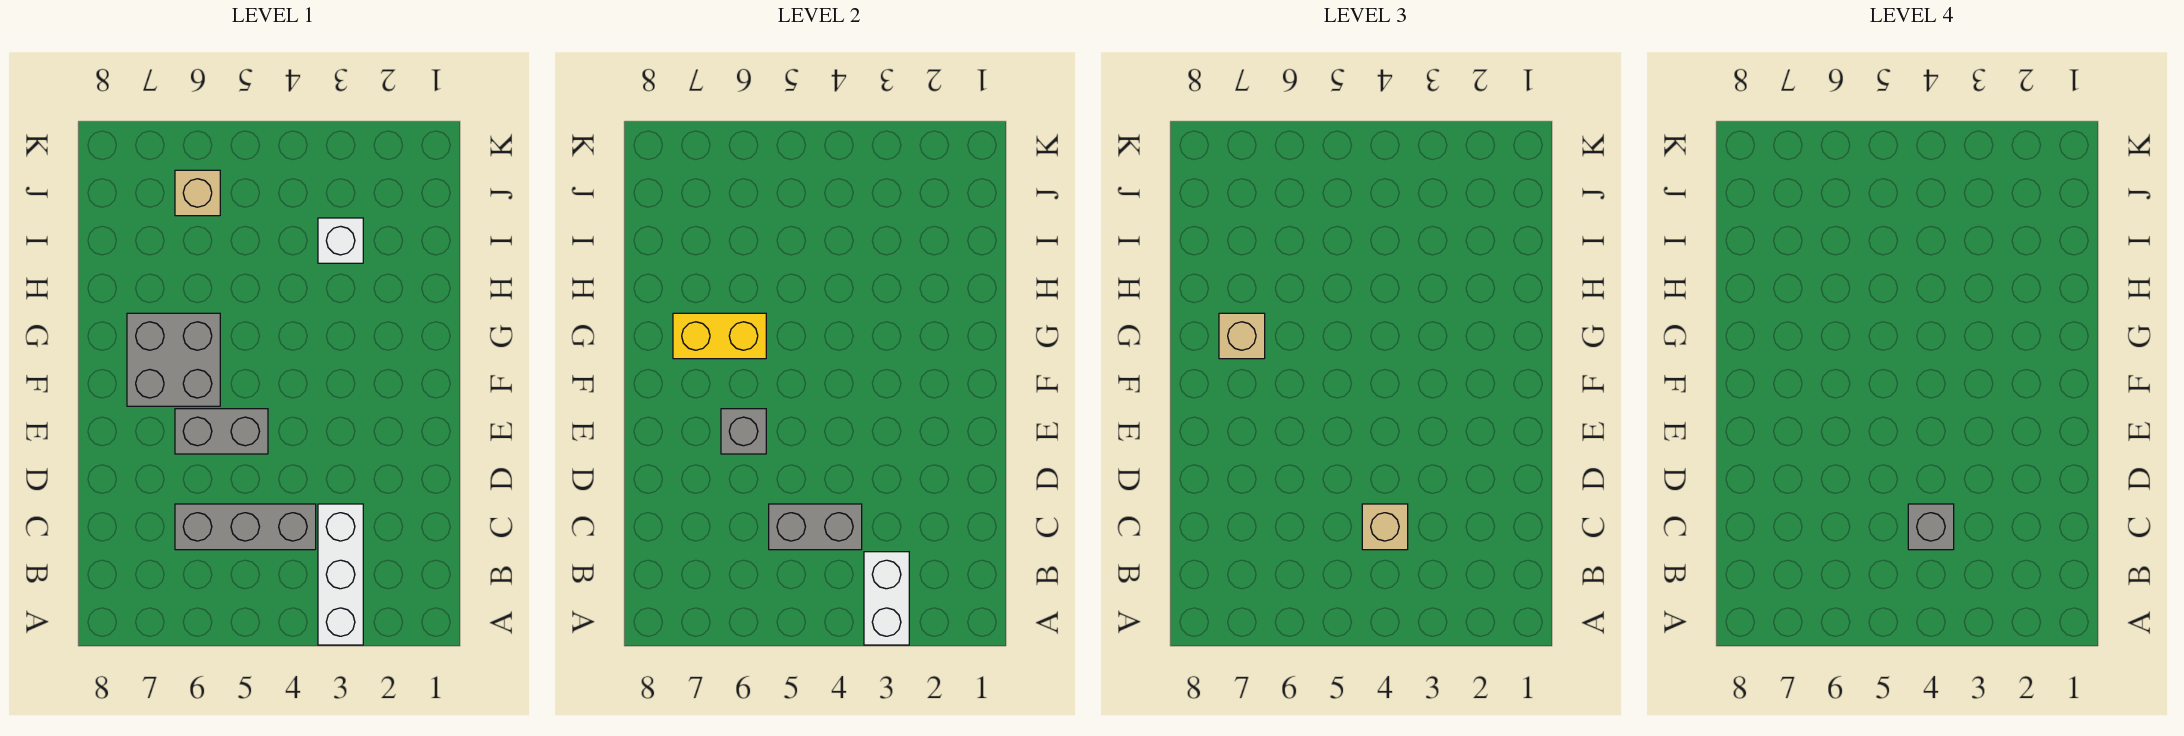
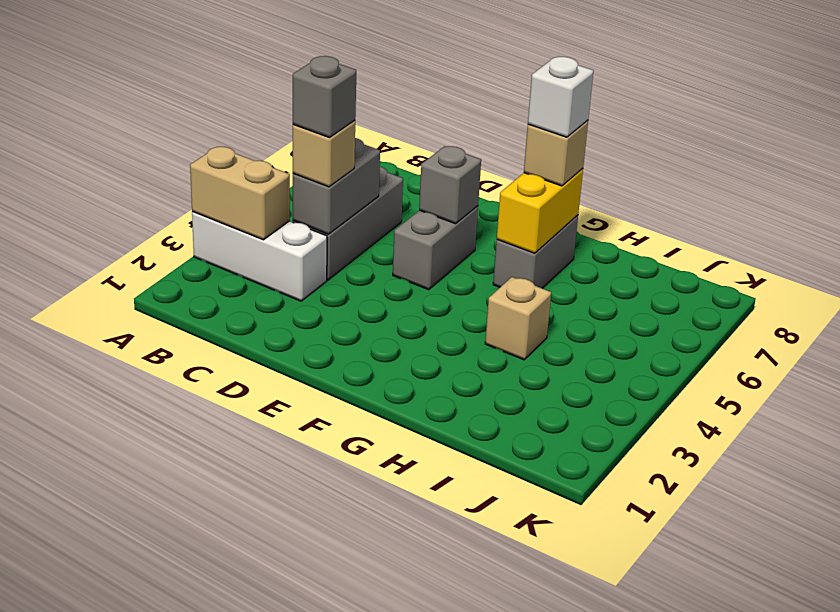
white 1x2 brick [864,552,909,645] -> tan 1x2 brick [190,147,290,240]
grey 2x2 brick [127,313,220,406] -> grey 1x2 brick [493,215,578,288]
white 1x1 brick [318,218,363,263] -> white 1x1 brick moved to [528,57,594,137]
tan 1x1 brick [175,170,220,216] -> tan 1x1 brick moved to [485,277,551,360]

